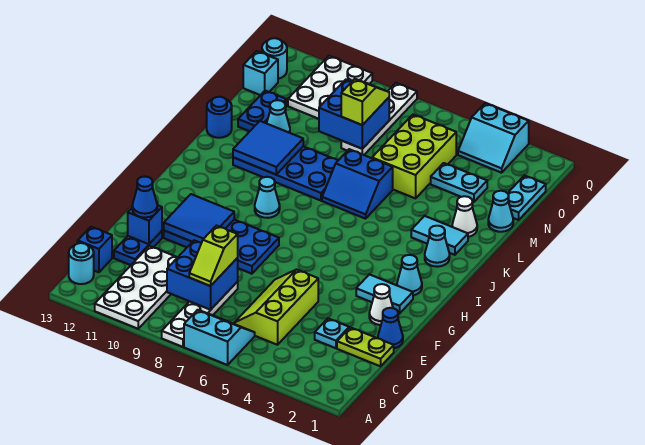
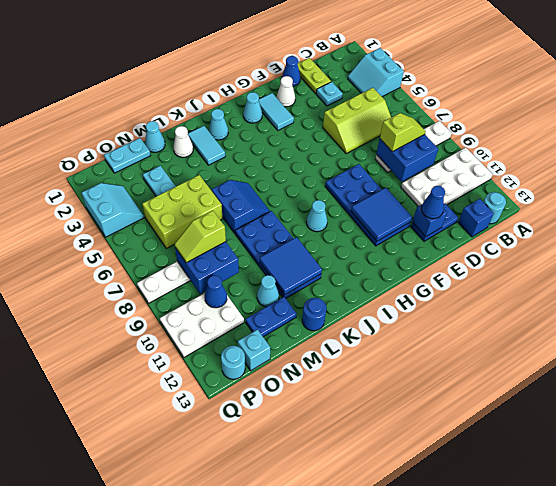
cyan 2x2 slope [184,310,255,365] -> cyan 2x2 slope moved to [348,48,404,97]
none -> blue 1x1 cone [205,276,227,308]

